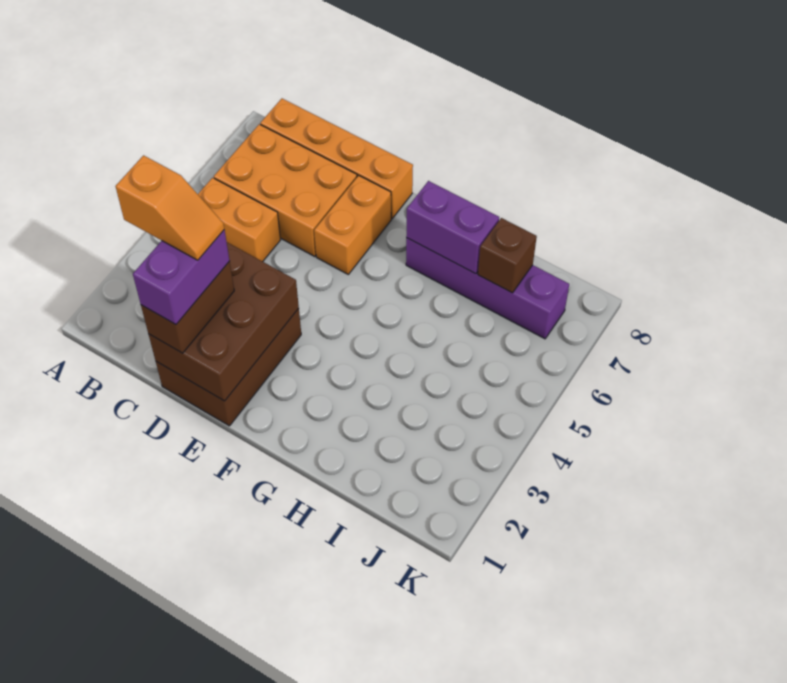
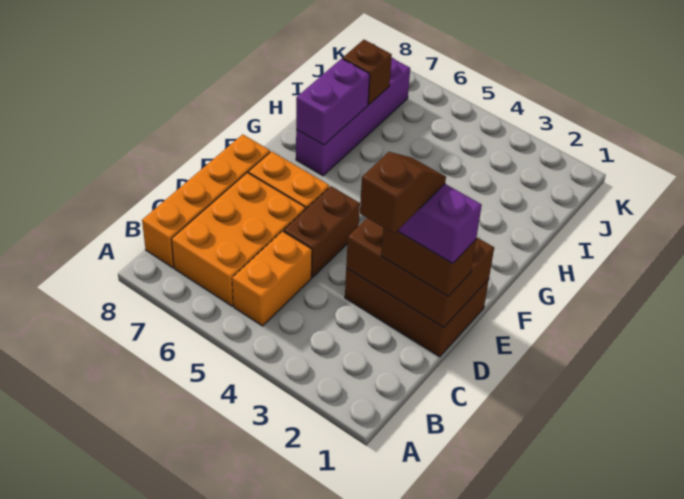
orange 1x2 slope [115,155,224,260] -> brown 1x2 slope [360,152,446,234]
none -> brown 1x2 brick [284,186,360,277]

